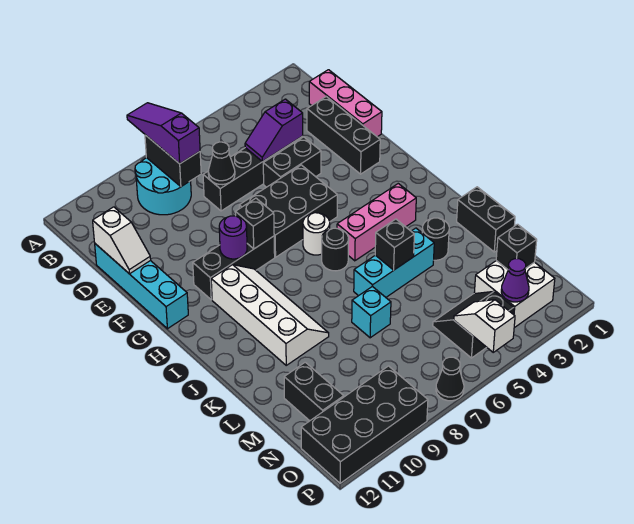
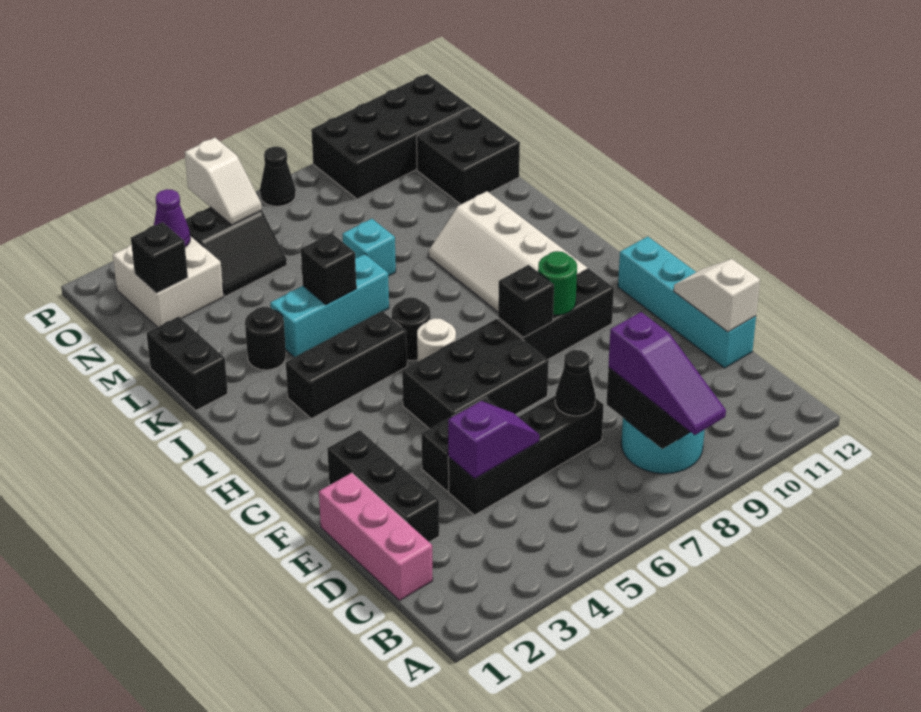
purple 1x1 round brick [219,216,247,259] -> green 1x1 round brick [538,251,577,315]
pink 1x3 brick [337,184,416,261] -> black 1x3 brick [286,311,407,419]
black 1x2 brick [284,362,344,421] -> black 2x2 brick [417,108,520,204]

